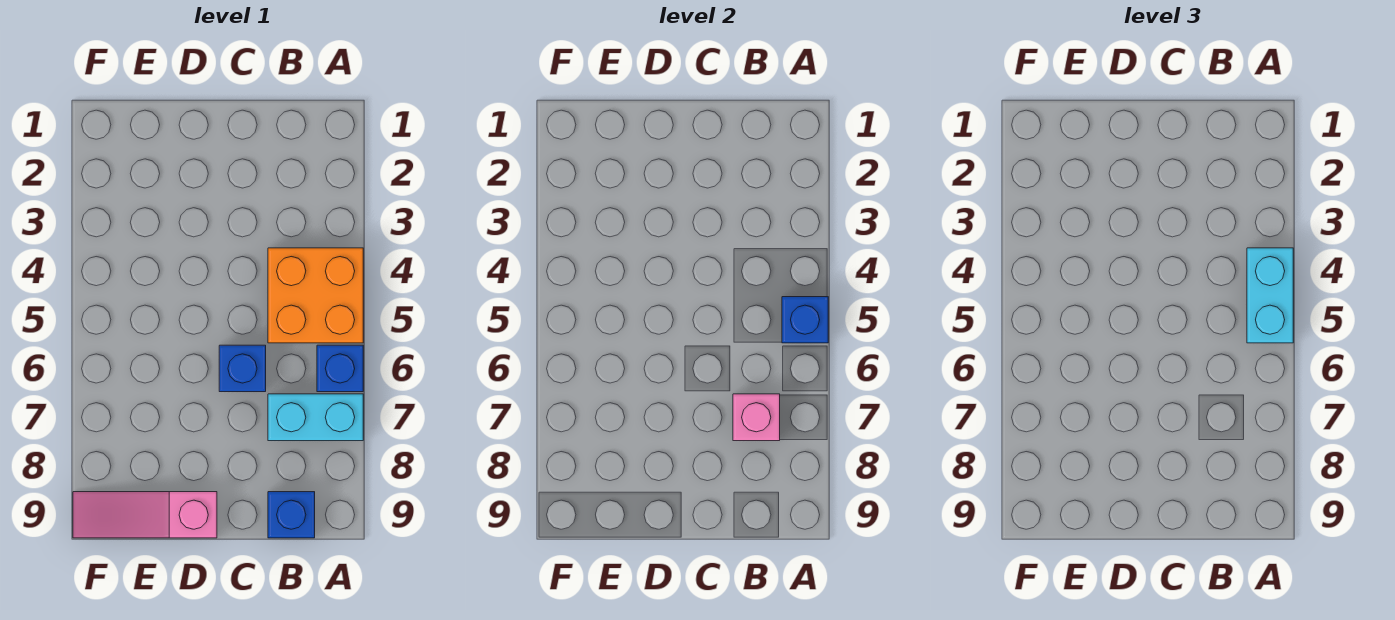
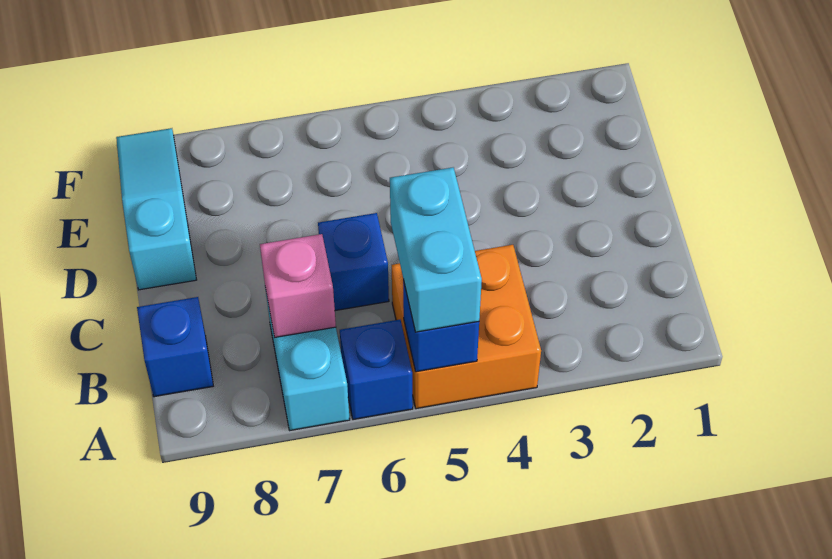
cyan 1x2 brick [1247,248,1293,343] -> cyan 1x2 brick turned to [390,168,482,332]
pink 1x3 slope [73,492,217,538] -> cyan 1x3 slope [116,128,196,290]

